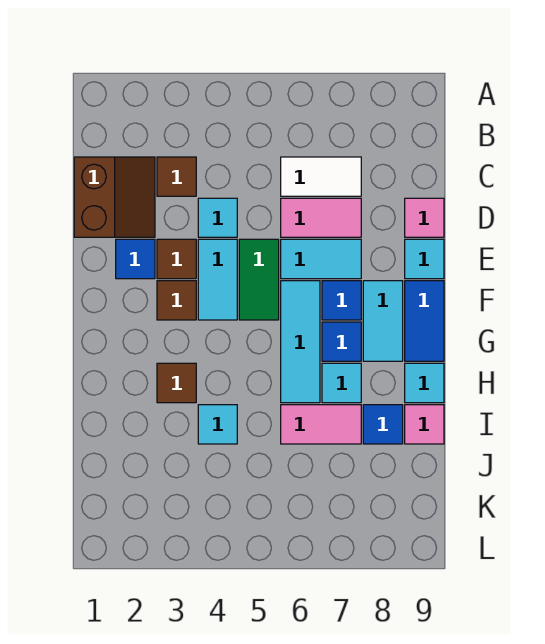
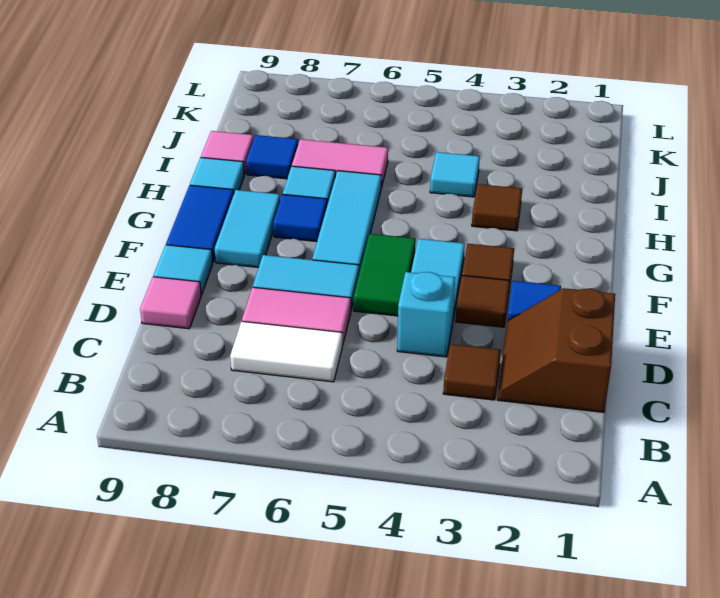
cyan 1x1 tile [198,198,237,237] -> cyan 1x1 brick [397,272,455,357]
blue 1x1 tile [322,281,361,320] -> none

